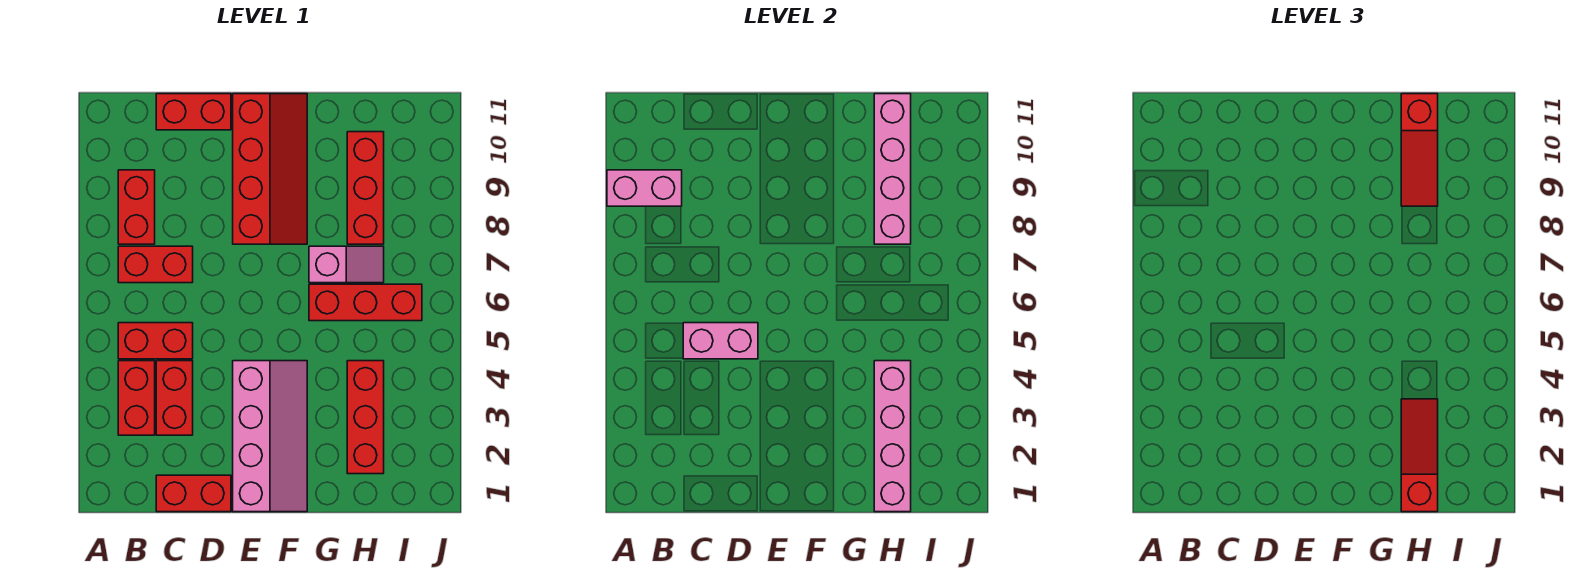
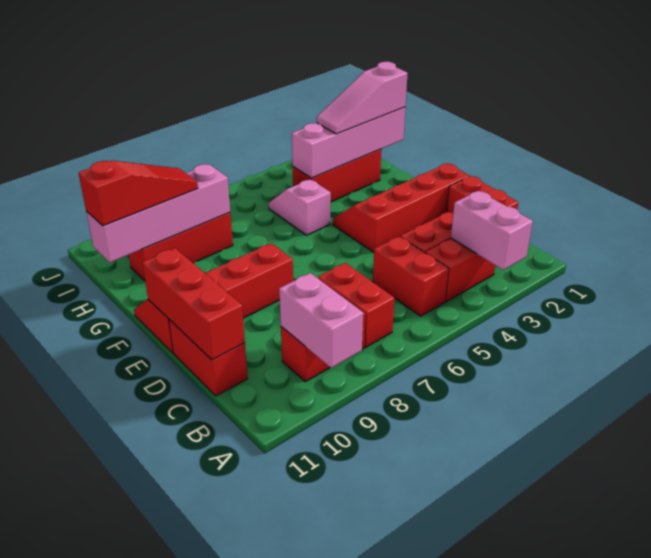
pink 1x2 brick [683,323,758,359] -> pink 1x2 brick moved to [451,191,533,270]
pink 2x4 slope [233,361,307,512] -> red 2x4 slope [333,164,469,252]
red 1x3 brick [309,284,422,321] -> red 1x3 brick moved to [142,248,245,360]
pink 1x2 slope [309,246,384,283] -> pink 1x2 slope moved to [269,179,331,235]
red 1x3 slope [1401,399,1438,512] -> pink 1x3 slope [317,62,408,134]

